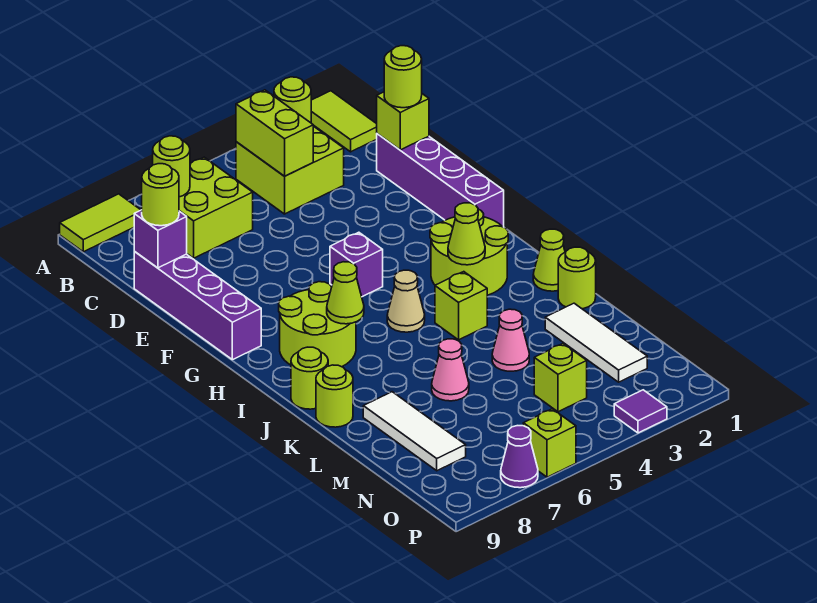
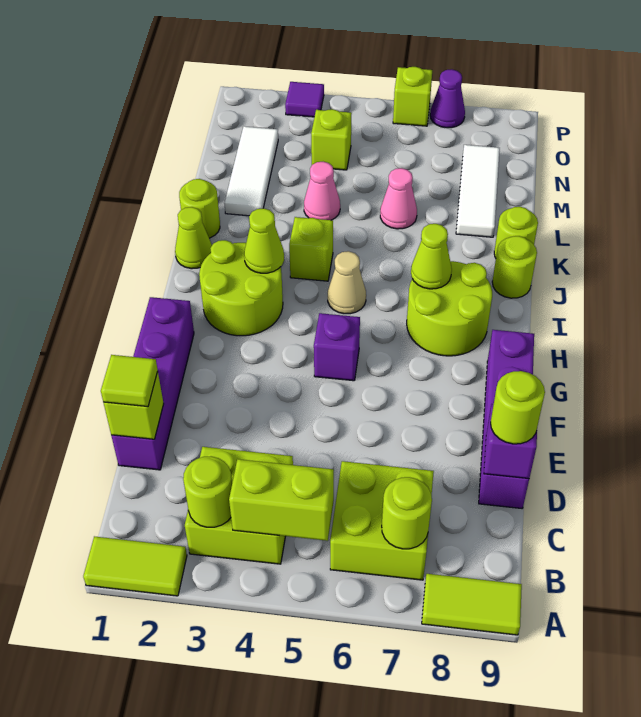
lime 1x2 tile [311,91,377,152] -> lime 1x2 tile turned to [83,536,187,596]
lime 1x2 brick [236,90,313,176] -> lime 1x2 brick turned to [229,459,334,541]
lime 1x1 round brick [384,46,422,108] -> lime 1x1 tile [101,355,158,407]

